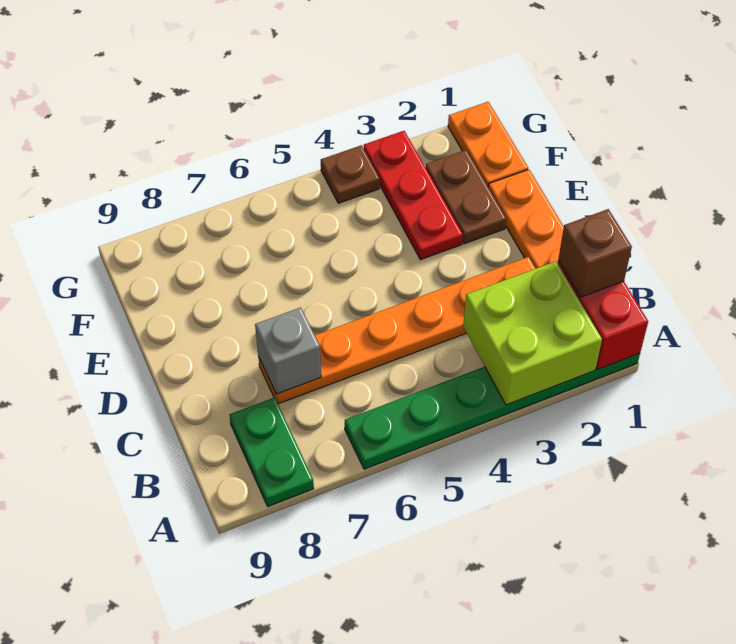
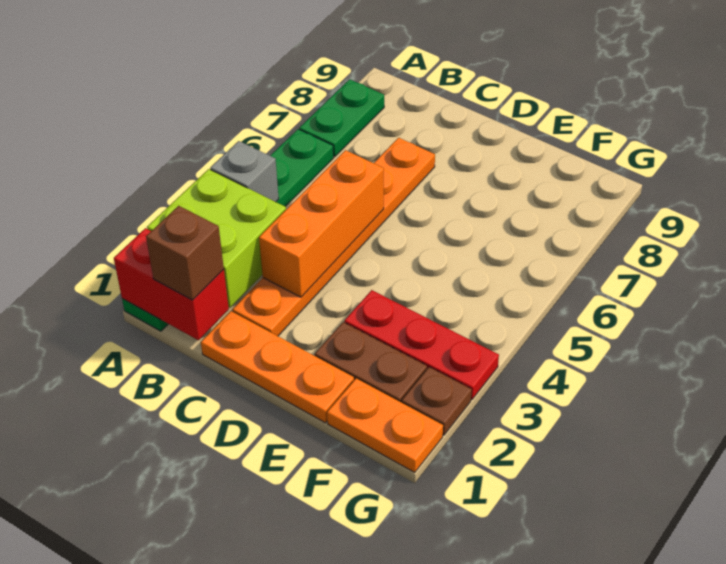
green 1x2 plate [229,398,314,506] -> green 1x2 plate turned to [299,79,384,157]
none -> orange 1x3 brick [259,150,384,297]
grey 1x1 brick [255,307,321,394] -> grey 1x1 brick moved to [210,141,279,202]
brown 1x1 plate [321,145,380,203] -> brown 1x1 plate moved to [402,367,472,435]

